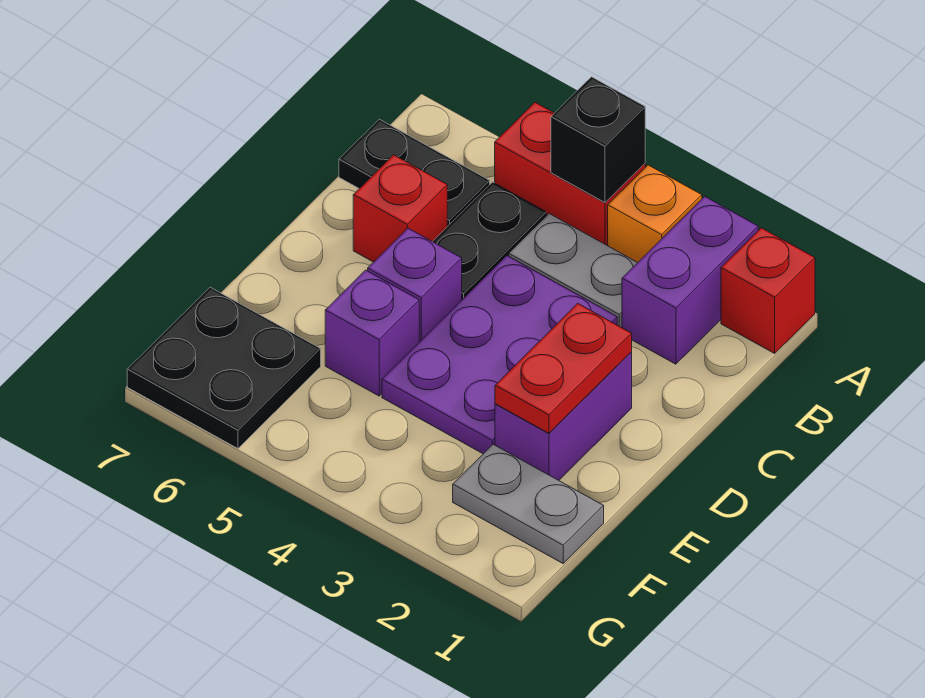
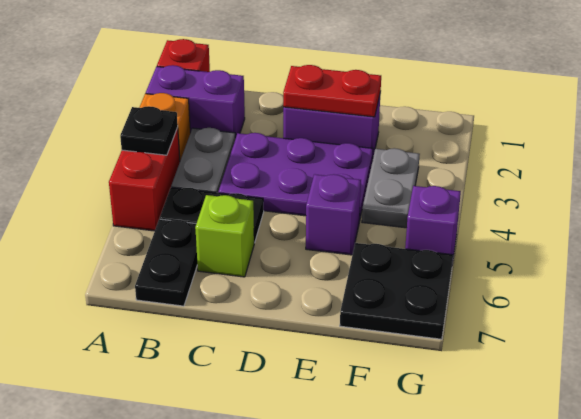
black 1x1 brick [551,77,645,202] -> black 1x1 plate [120,106,178,155]
red 1x1 brick [353,155,447,262] -> lime 1x1 brick [195,195,254,277]
purple 1x1 brick [368,228,462,342] -> purple 1x1 brick moved to [405,186,461,263]
grey 1x2 plate [453,444,604,563] -> grey 1x2 plate moved to [362,148,420,228]

